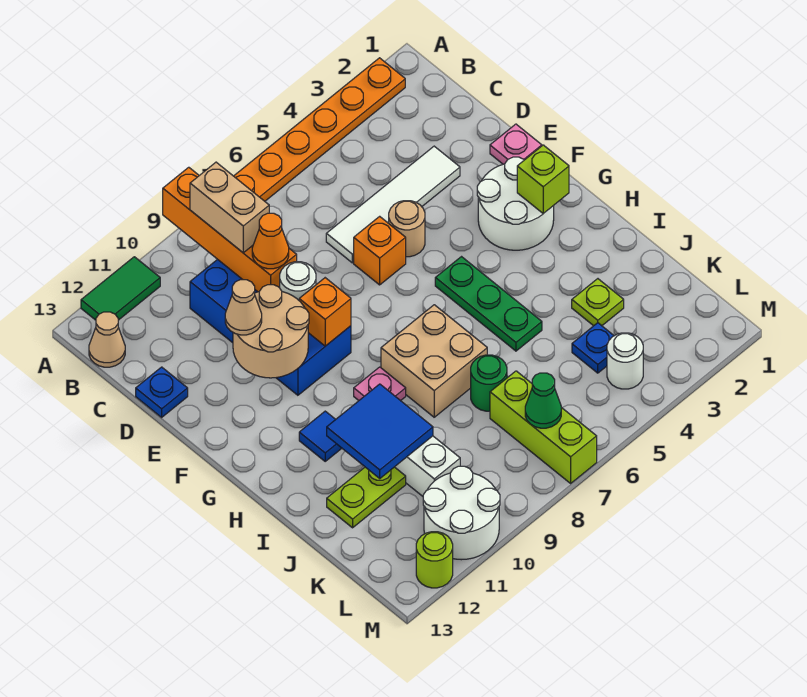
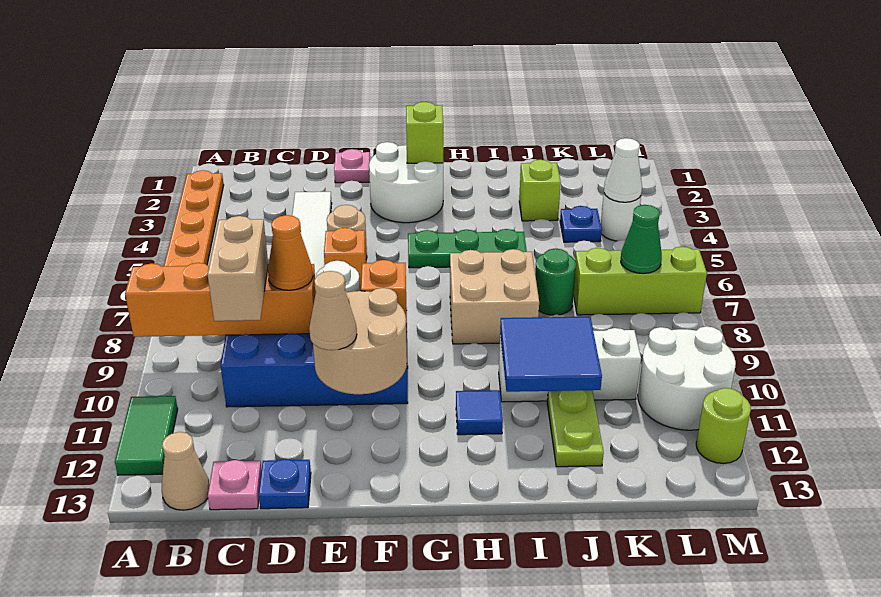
tan 1x2 brick [190,162,269,253] -> tan 1x2 brick turned to [208,216,268,321]
pink 1x1 plate [354,367,406,401] -> pink 1x1 plate moved to [208,460,262,510]
lime 1x1 plate [572,279,624,326] -> lime 1x1 brick [519,160,561,221]
none -> white 1x1 cone [604,138,642,202]

